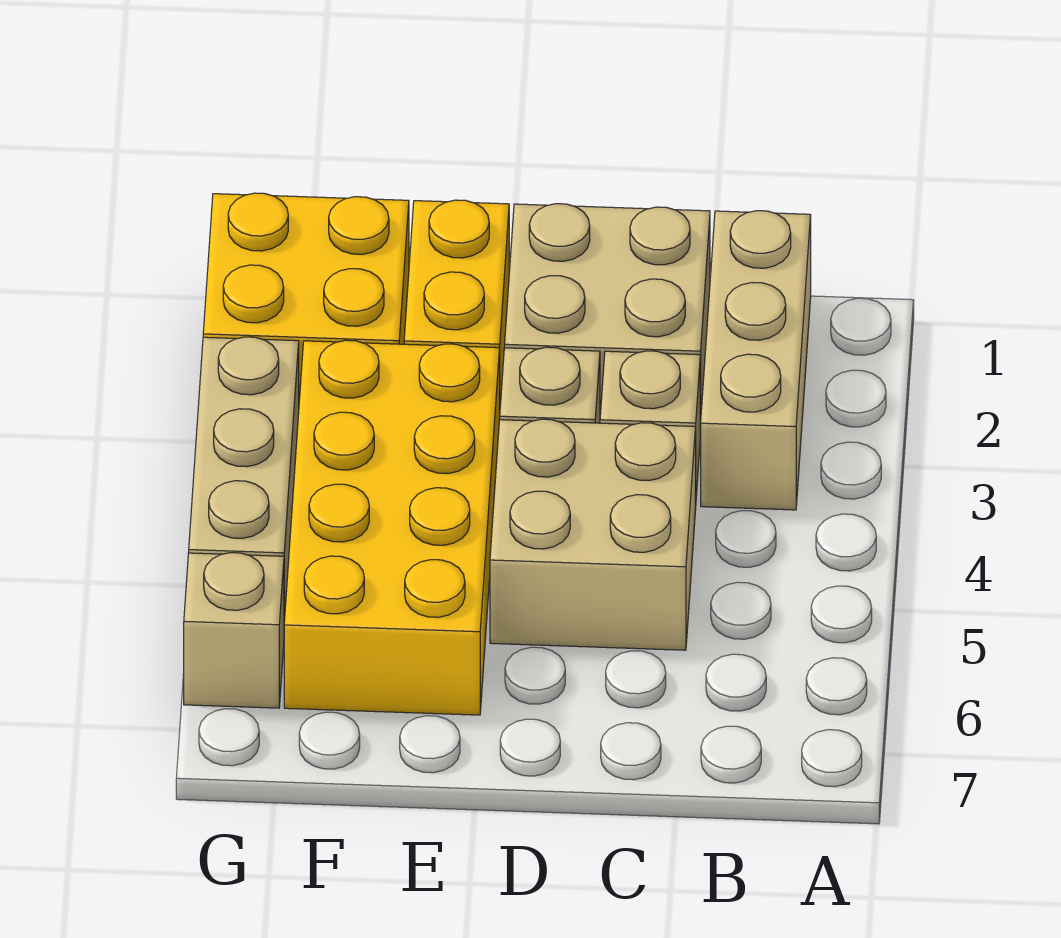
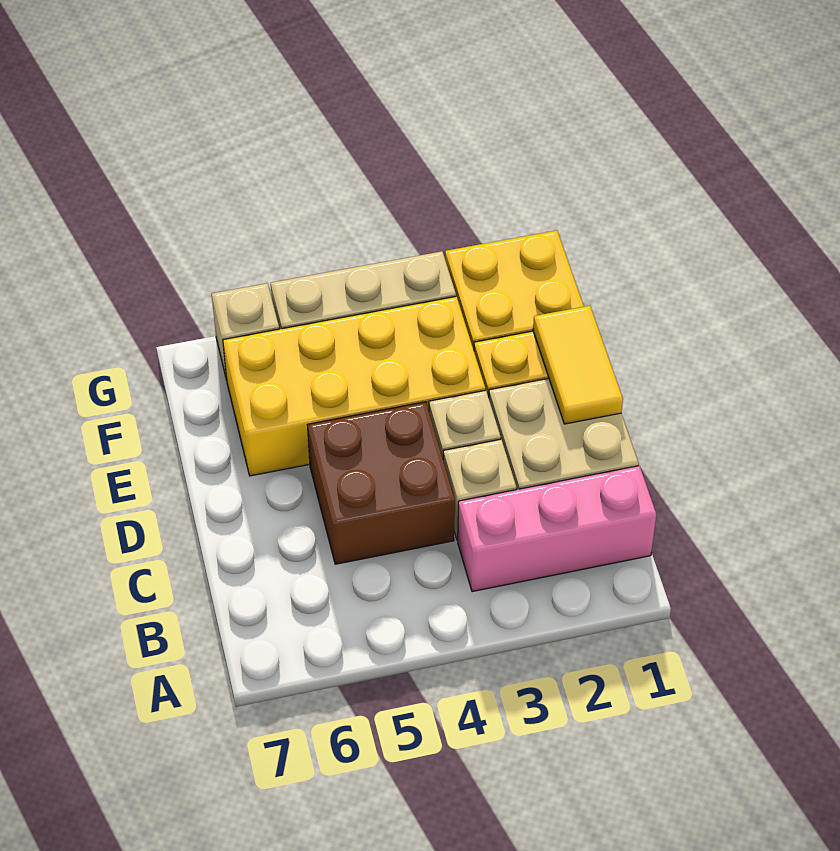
tan 1x3 brick [700,211,811,510] -> pink 1x3 brick [458,466,656,592]
tan 2x2 brick [490,419,696,650] -> brown 2x2 brick [308,402,455,564]
none -> yellow 1x2 tile [533,306,623,424]

